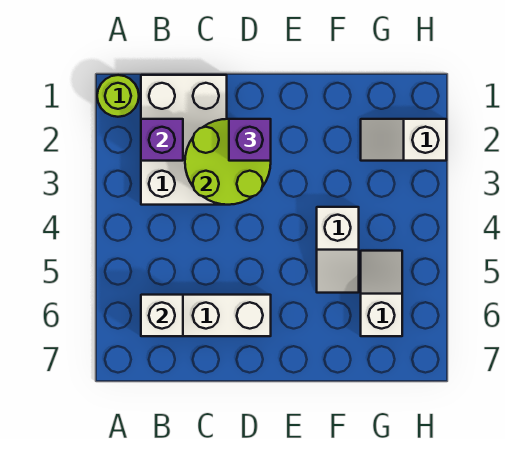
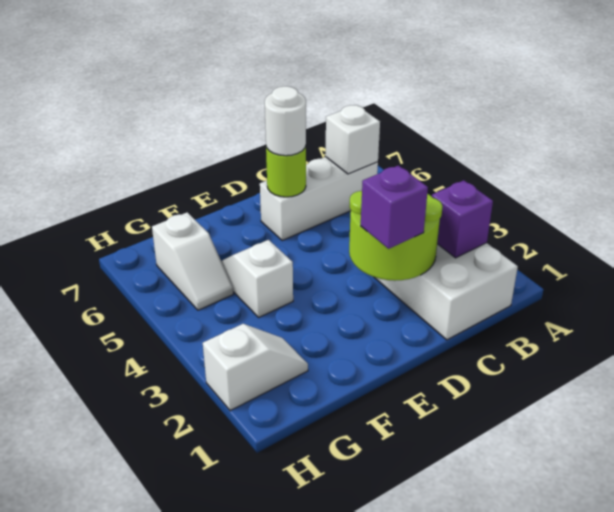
lime 1x1 round brick [97,75,139,117] -> lime 1x1 round brick moved to [266,146,306,197]
none -> white 1x1 round brick [265,86,306,156]

